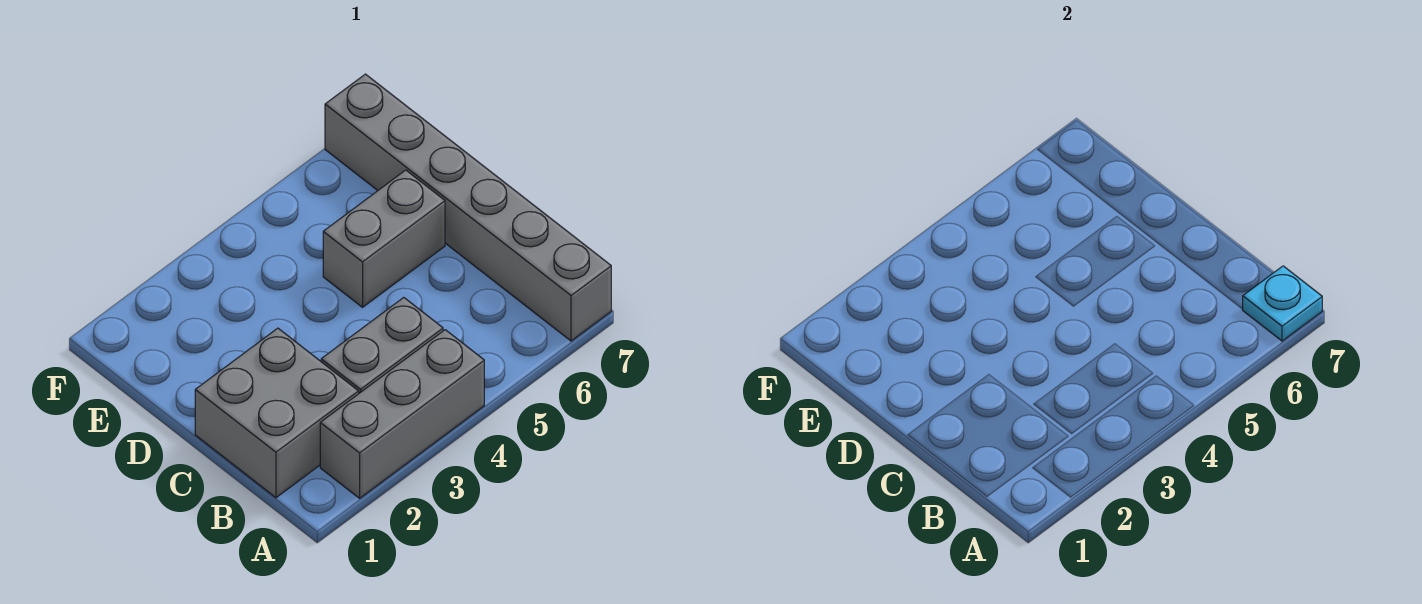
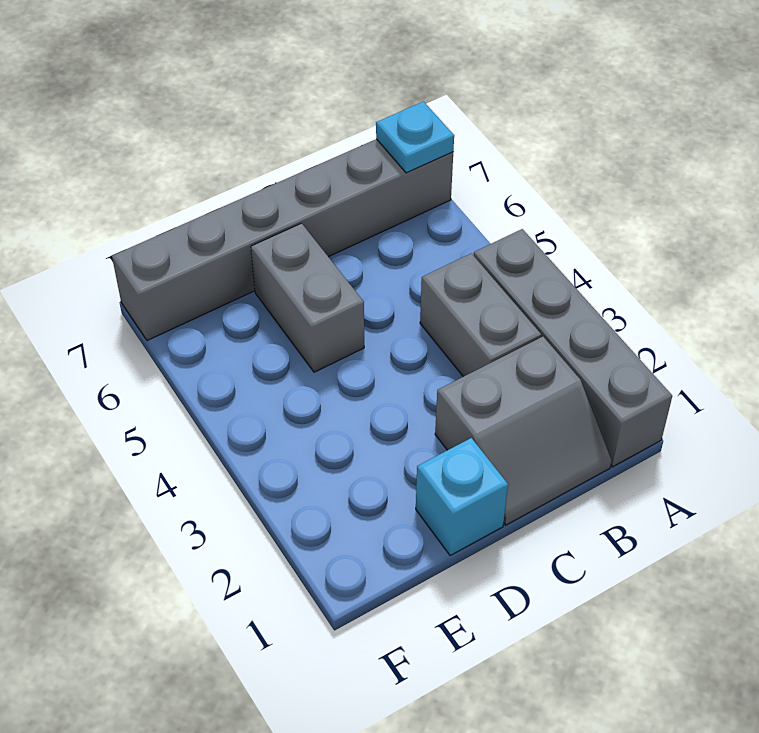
grey 1x3 brick [320,330,484,498] -> grey 1x4 brick [474,229,672,467]
grey 2x2 brick [195,328,359,498] -> grey 2x2 slope [435,337,612,525]
none -> cyan 1x1 brick [416,438,508,556]

